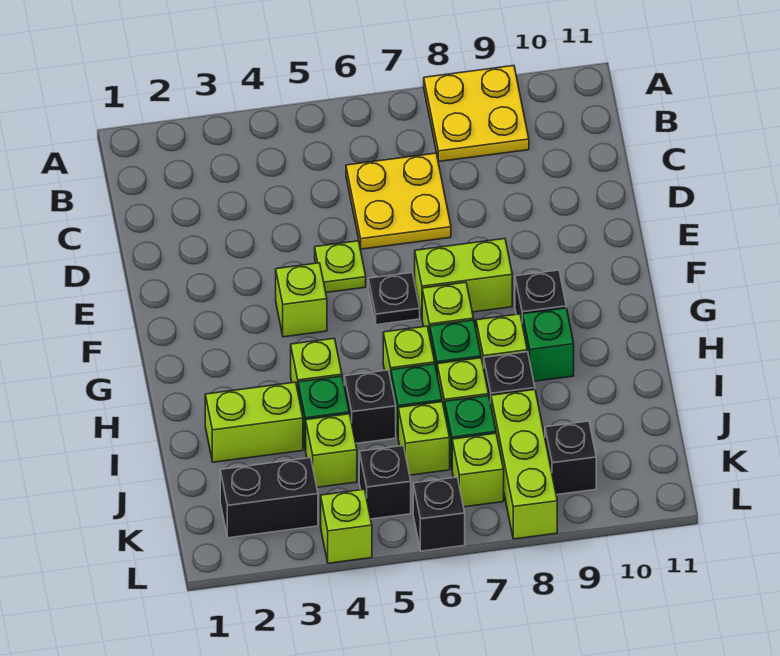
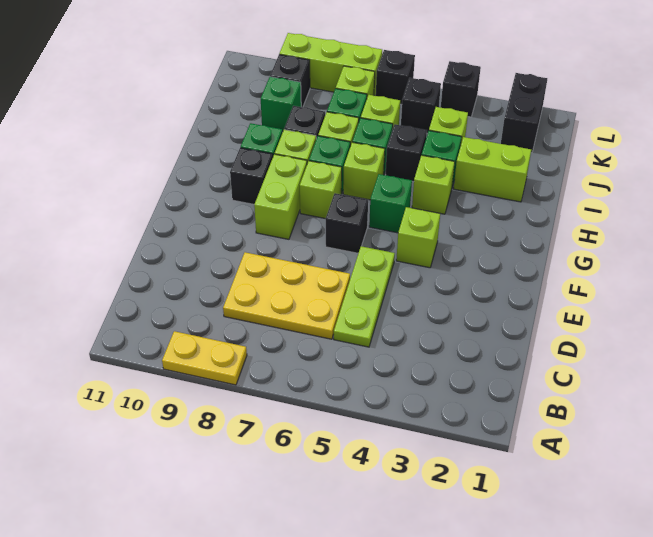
yellow 2x2 plate [424,66,529,162] -> yellow 1x2 plate [162,331,247,385]
yellow 2x2 plate [346,153,451,249] -> yellow 2x3 plate [223,252,350,339]
lime 1x1 plate [315,241,366,293] -> lime 1x3 plate [334,246,395,347]
black 1x1 plate [368,273,420,325] -> black 1x1 brick [326,193,368,253]
lime 1x2 brick [415,239,512,317] -> lime 1x2 brick turned to [254,154,307,239]
none -> green 1x1 brick [369,174,412,233]
lime 1x3 brick [491,390,557,539] -> lime 1x3 brick turned to [279,33,382,96]
none -> green 1x1 brick [261,77,301,131]
black 1x2 brick [220,458,318,538] -> black 1x2 brick turned to [501,73,547,153]
lime 1x1 brick [321,489,372,563] -> black 1x1 brick [441,61,481,117]

